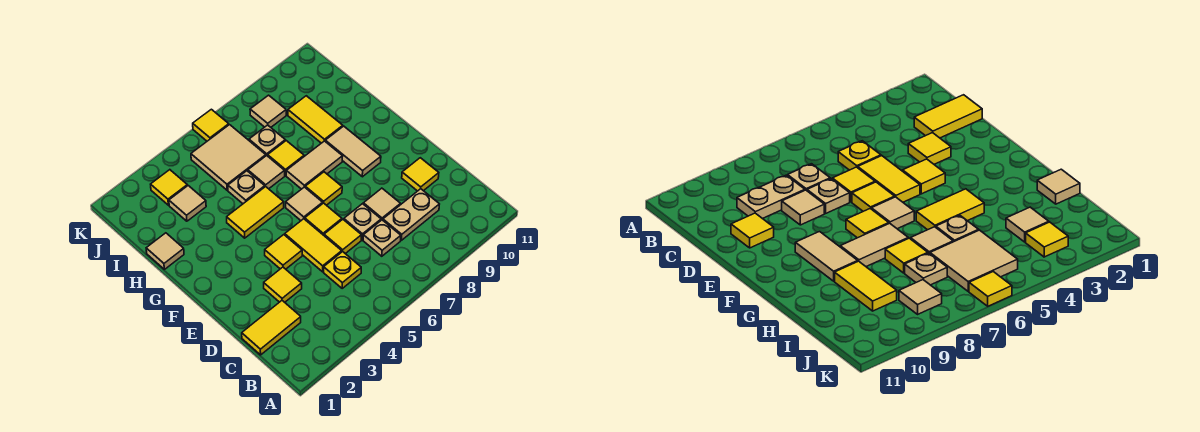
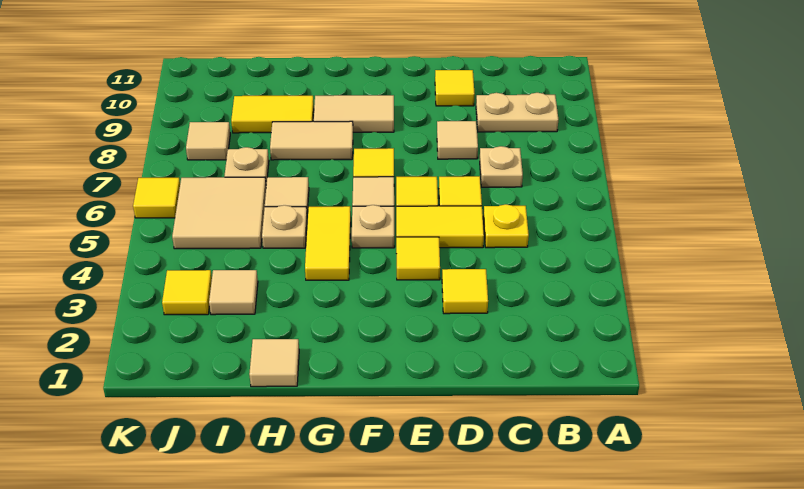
yellow 1x2 tile [242,301,301,355] -> none
tan 1x2 plate [383,189,439,240] -> tan 1x2 plate turned to [476,93,558,132]
tan 1x1 plate [344,204,381,240] -> tan 1x1 plate moved to [352,205,394,248]
tan 1x2 tile [286,141,343,189] -> tan 1x2 tile turned to [270,121,353,160]
yellow 1x1 tile [268,141,304,176] -> none

